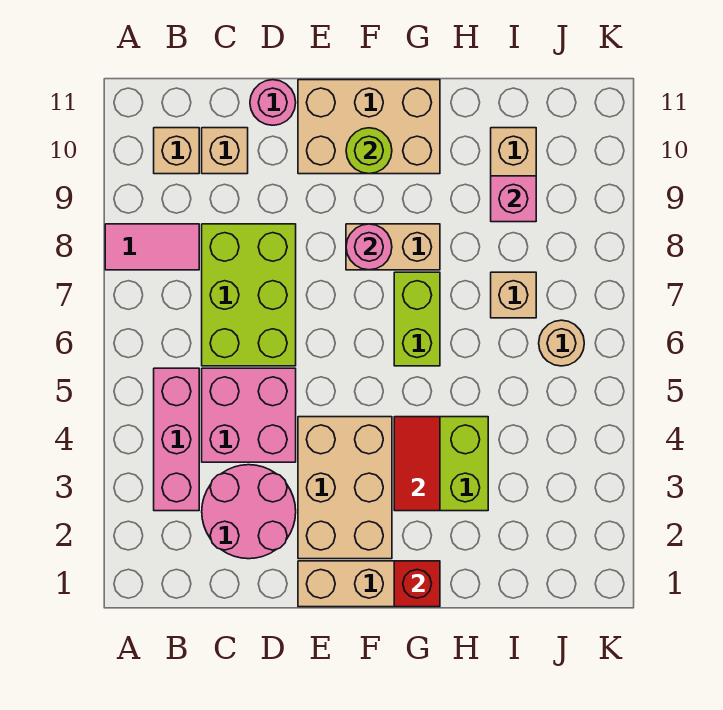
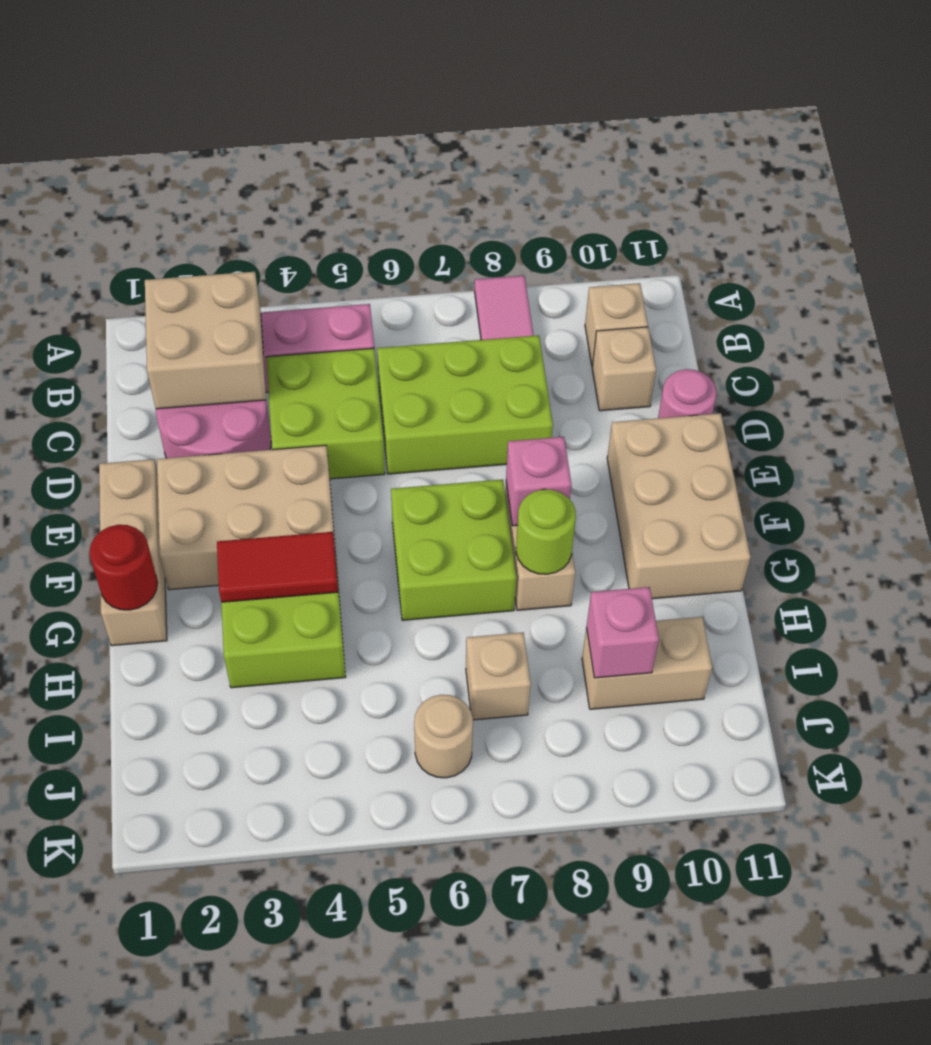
none -> tan 2x2 brick [145,272,266,409]
pink 2x2 brick [202,368,296,462] -> lime 2x2 brick [266,348,385,479]
pink 1x1 round brick [346,224,392,270] -> pink 1x1 brick [506,437,572,526]
lime 1x1 round brick [346,128,392,174] -> lime 1x1 round brick moved to [516,489,576,574]
red 1x1 brick [394,561,440,607] -> red 1x1 round brick [89,525,158,610]
lime 1x2 brick [394,272,440,366] -> lime 2x2 brick [391,479,516,620]

